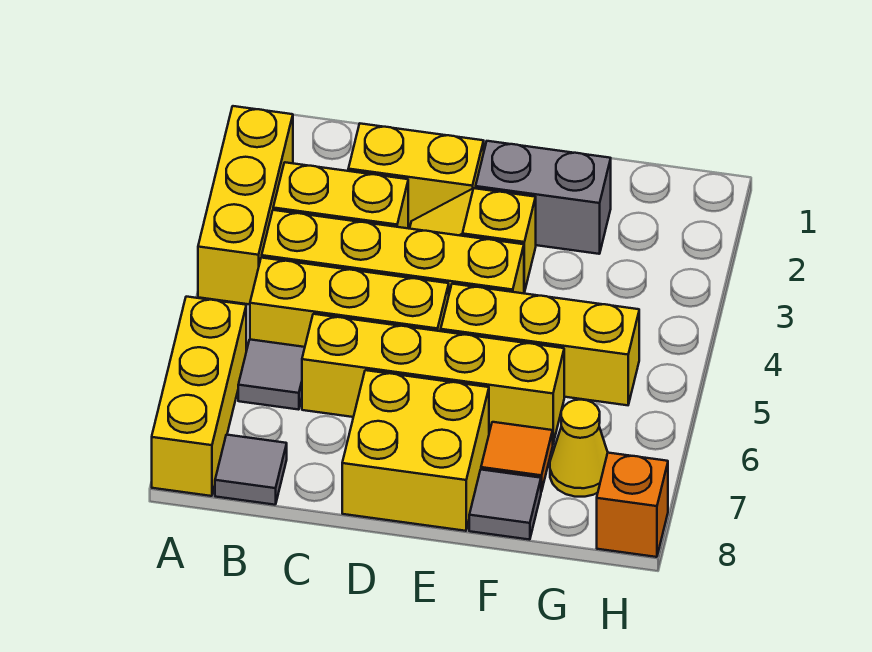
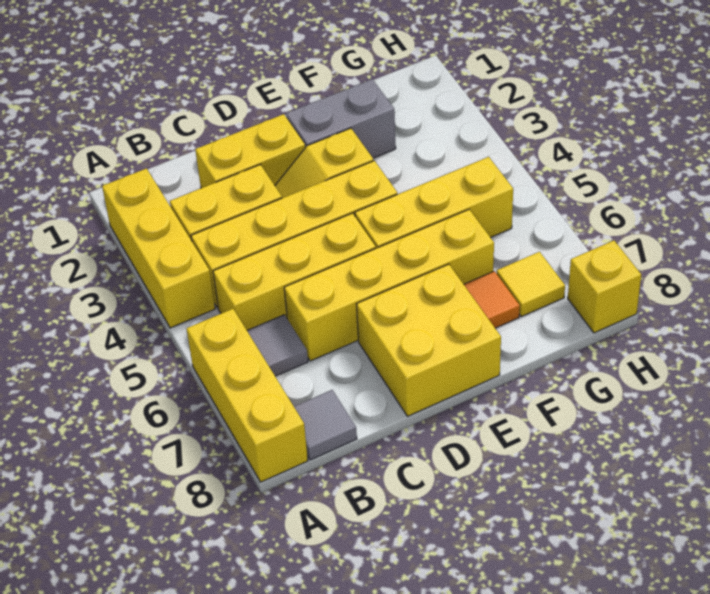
grey 1x1 tile [469,470,541,540] -> none
yellow 1x1 cone [550,400,608,497] -> yellow 1x1 tile [497,252,565,317]
orange 1x1 brick [597,453,668,557] -> yellow 1x1 brick [568,241,641,333]

